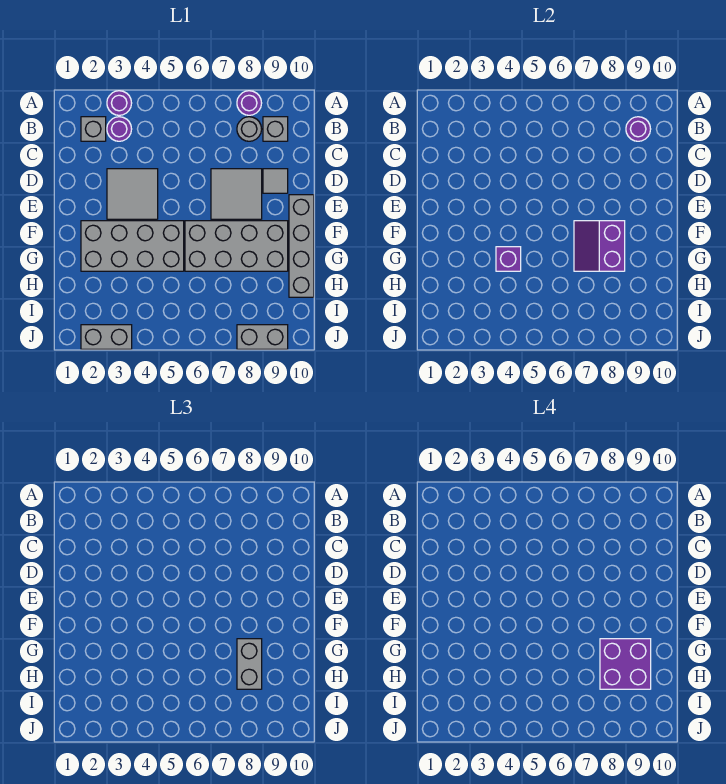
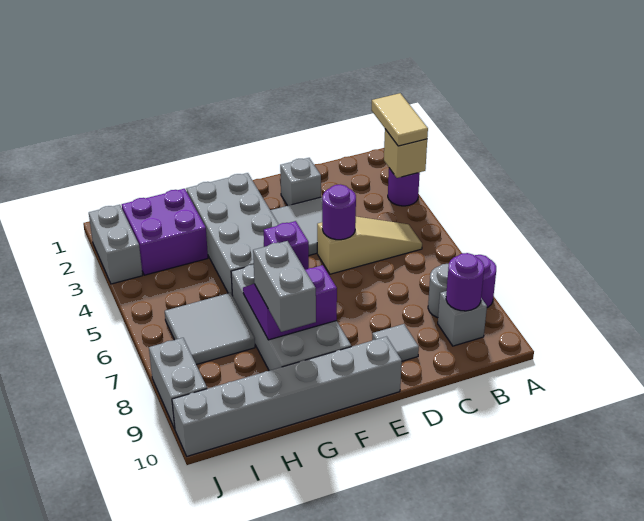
none -> tan 1x2 tile [372,93,428,146]
none -> tan 1x1 brick [384,129,427,178]
grey 1x1 brick [81,117,106,141] -> grey 1x1 brick moved to [280,158,321,206]
purple 1x1 round brick [107,117,132,141] -> purple 1x1 round brick moved to [322,185,356,240]
none -> tan 1x3 slope [317,217,422,274]
grey 2x2 tile [211,169,262,219] -> grey 2x2 tile moved to [165,293,255,365]
grey 1x4 brick [289,195,314,297] -> grey 1x6 brick [172,337,402,456]
purple 1x1 brick [496,247,521,271] -> purple 1x1 brick moved to [264,221,309,270]
grey 1x2 brick [237,639,262,689] -> grey 1x2 brick turned to [253,241,316,332]
purple 2x2 brick [600,639,651,689] -> purple 2x2 brick moved to [122,189,208,275]

